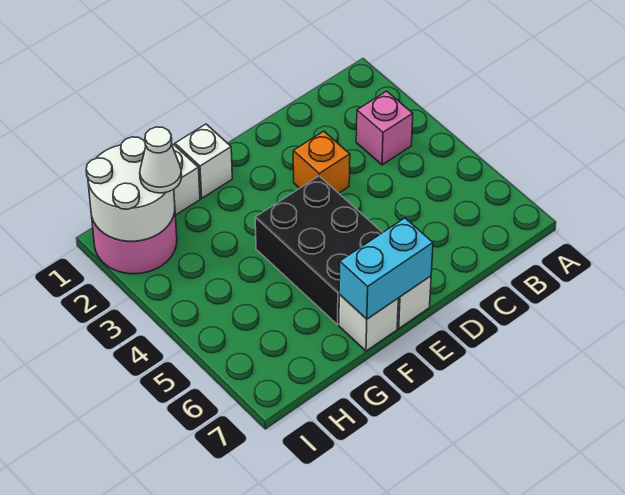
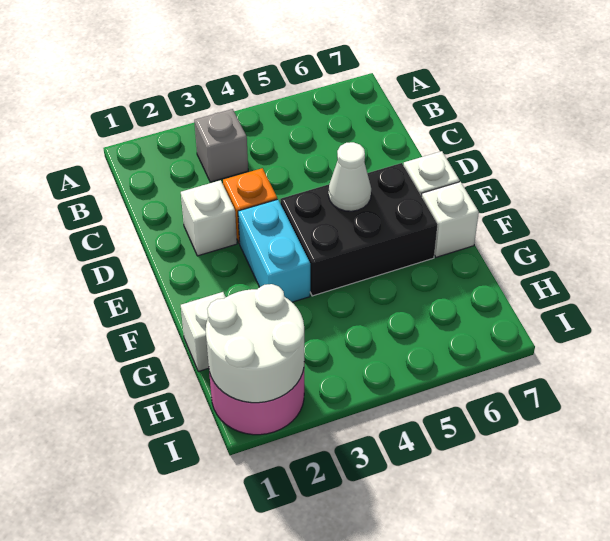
pink 1x1 brick [356,91,413,165] -> grey 1x1 brick [194,109,248,182]
cyan 1x2 brick [339,218,433,319] -> cyan 1x2 brick moved to [238,199,310,302]
white 1x1 brick [175,124,232,198] -> white 1x1 brick moved to [181,180,237,256]
white 1x1 cone [140,127,182,193] -> white 1x1 cone moved to [328,142,371,211]

